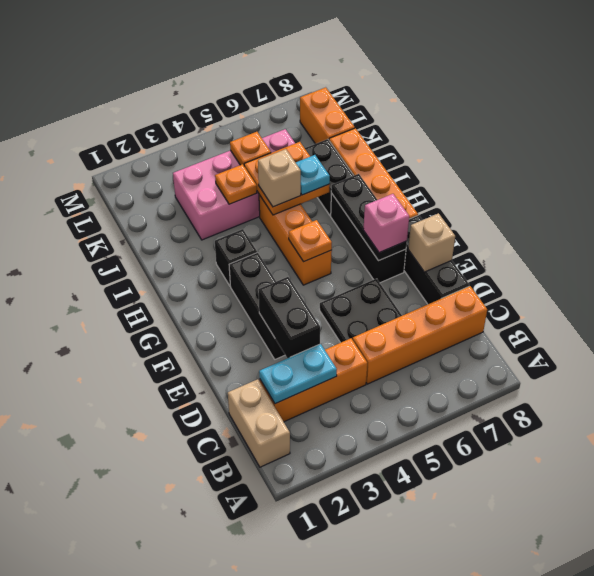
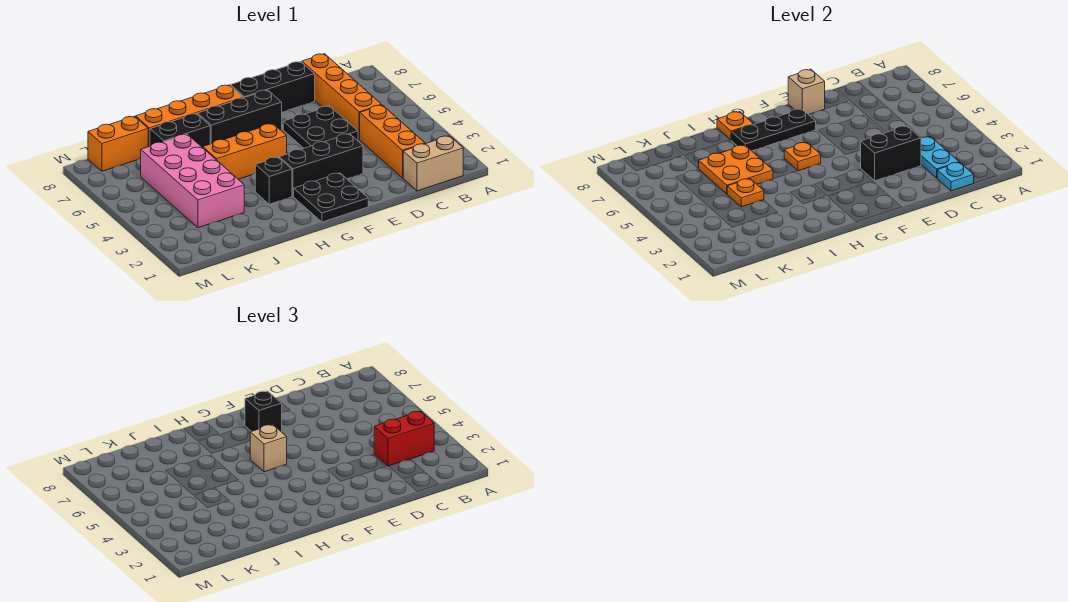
none -> red 1x2 brick [374,411,434,466]
none -> black 2x2 plate [294,173,368,222]
pink 1x1 brick [363,194,409,253] -> black 1x1 brick [245,391,282,431]
tan 1x1 brick [258,149,301,207] -> tan 1x1 brick moved to [250,425,287,472]
cyan 1x1 plate [296,155,330,195] -> cyan 1x1 plate moved to [937,162,974,191]
orange 1x1 plate [230,132,271,165] -> orange 1x1 plate moved to [717,112,754,140]

